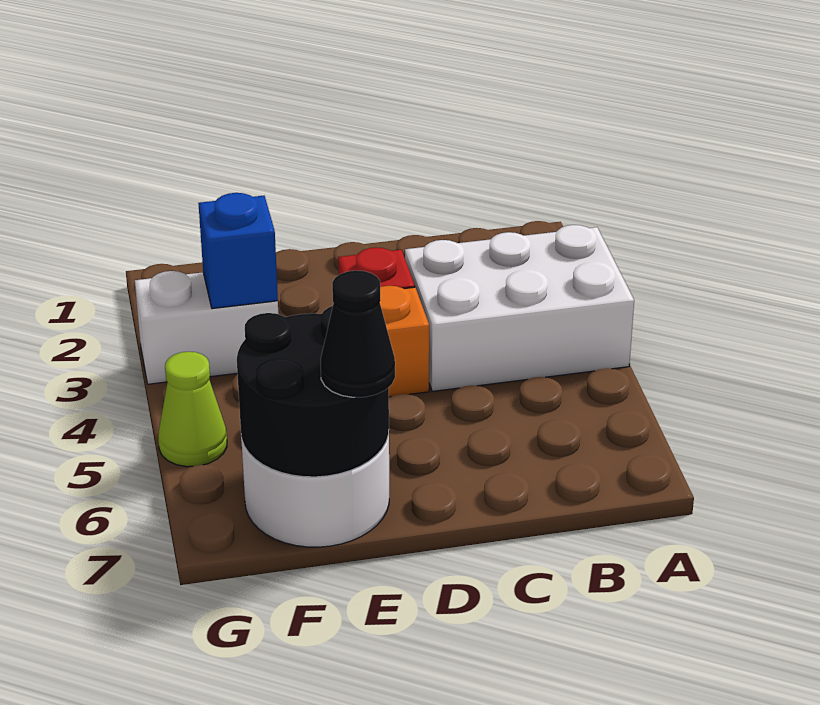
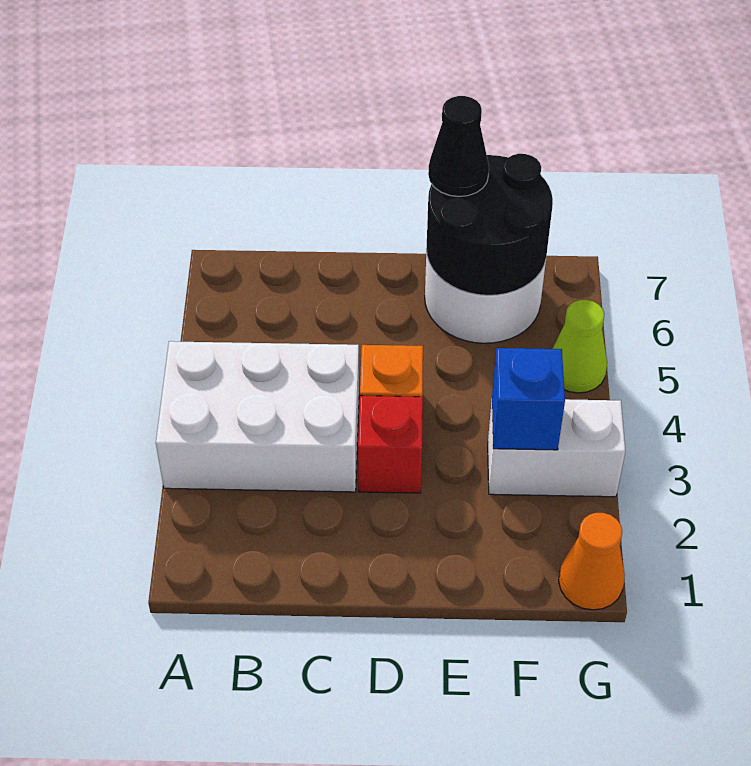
none -> orange 1x1 cone [559,513,625,610]

